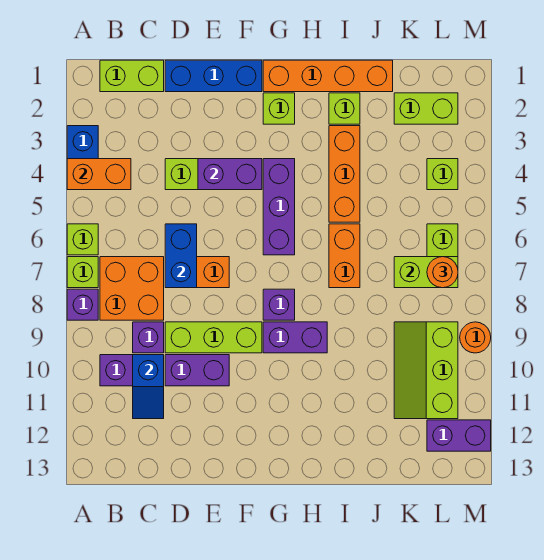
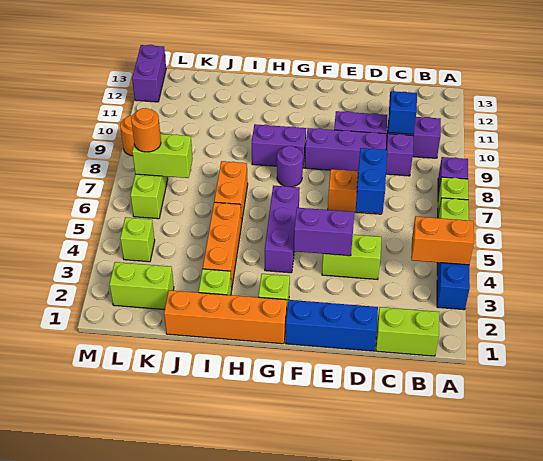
orange 2x2 brick [100,257,164,320] -> none
lime 1x3 brick [165,322,262,353] -> purple 1x3 brick [305,128,387,171]
purple 1x1 brick [263,289,295,320] -> purple 1x1 round brick [277,146,303,187]
lime 2x3 slope [394,322,458,419] -> none
purple 1x2 brick [427,420,491,451] -> purple 1x2 brick turned to [132,45,166,102]

